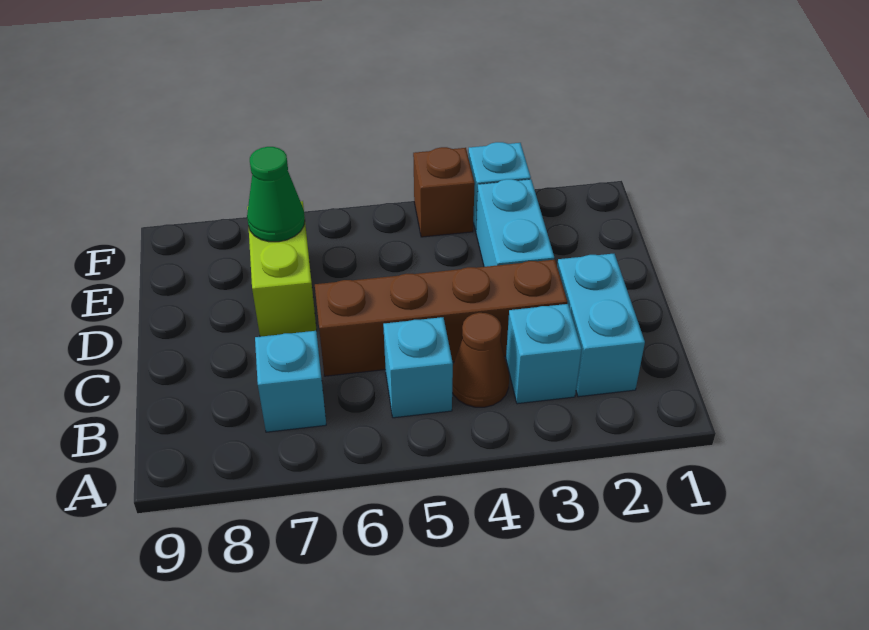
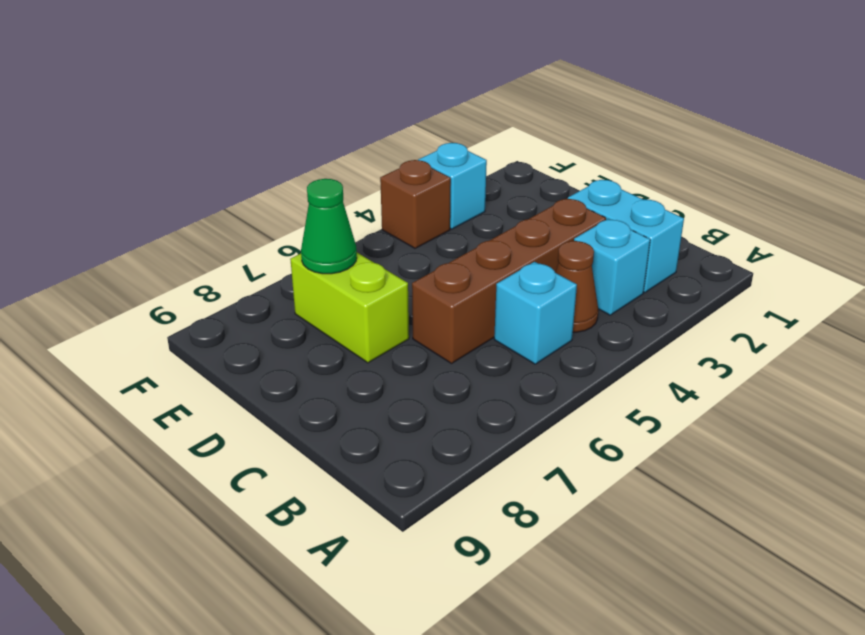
cyan 1x1 brick [255,331,326,432] -> none
cyan 1x2 brick [476,179,554,267] -> none

